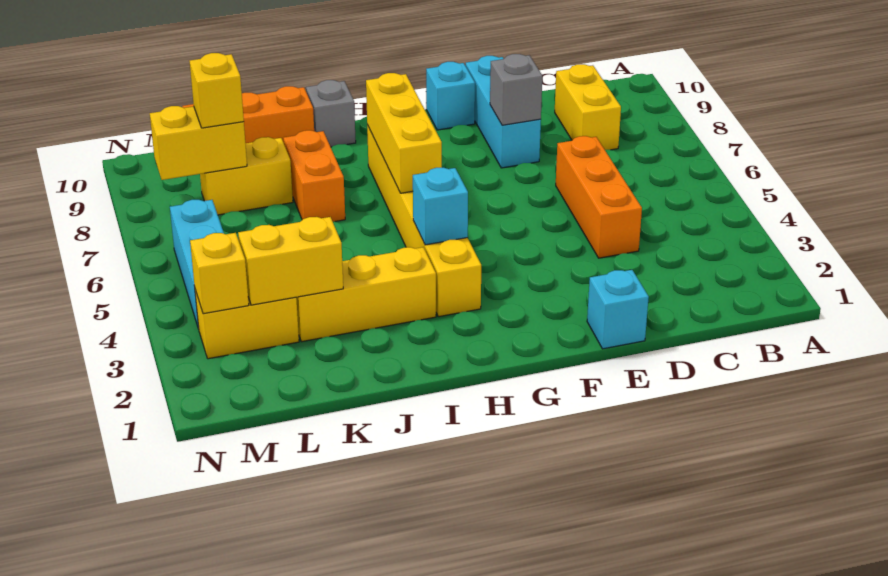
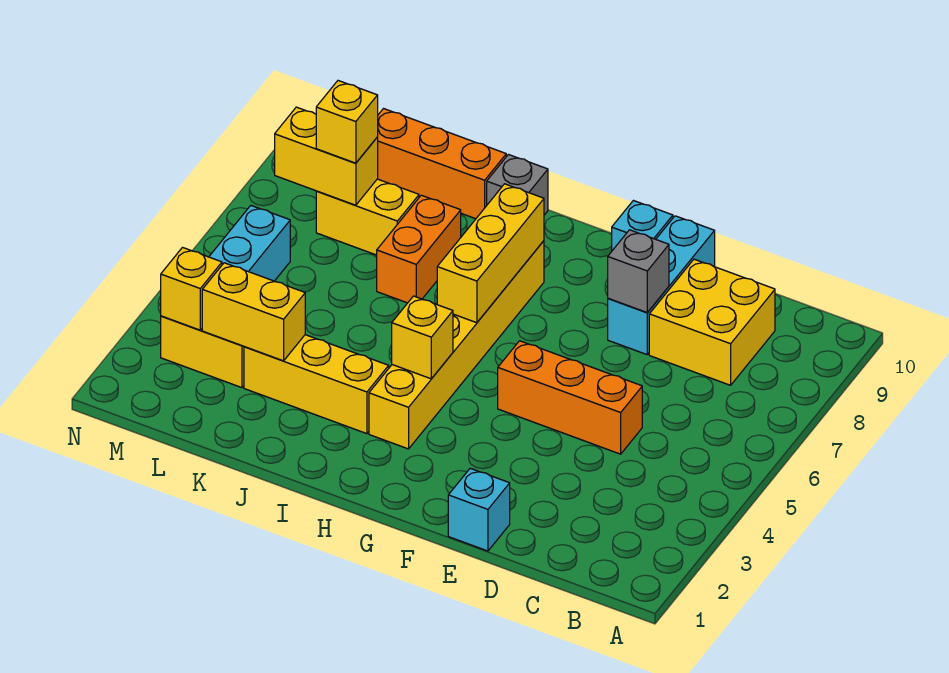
yellow 1x2 brick [555,64,621,150] -> yellow 2x2 brick [649,259,775,385]
orange 1x3 brick [556,136,642,258] -> orange 1x3 brick turned to [498,341,642,454]
cyan 1x1 brick [413,168,468,245] -> yellow 1x1 brick [392,296,453,379]

